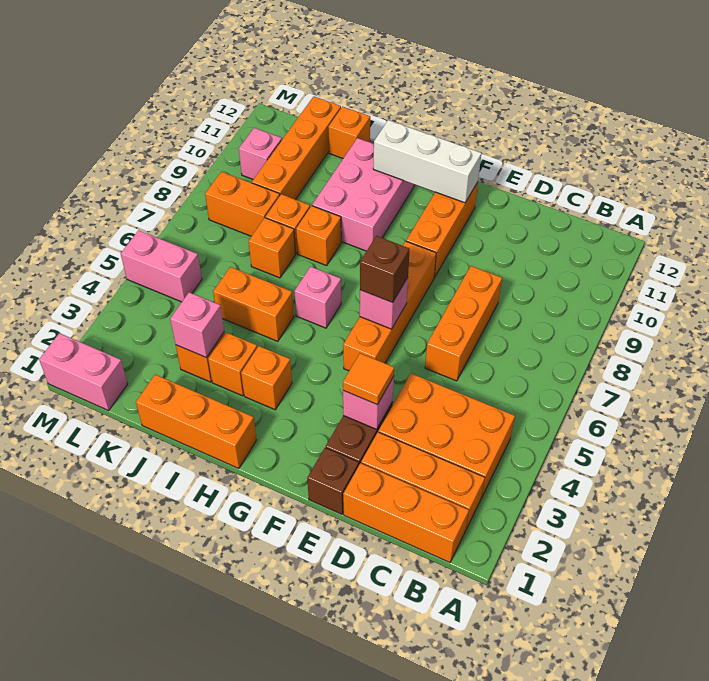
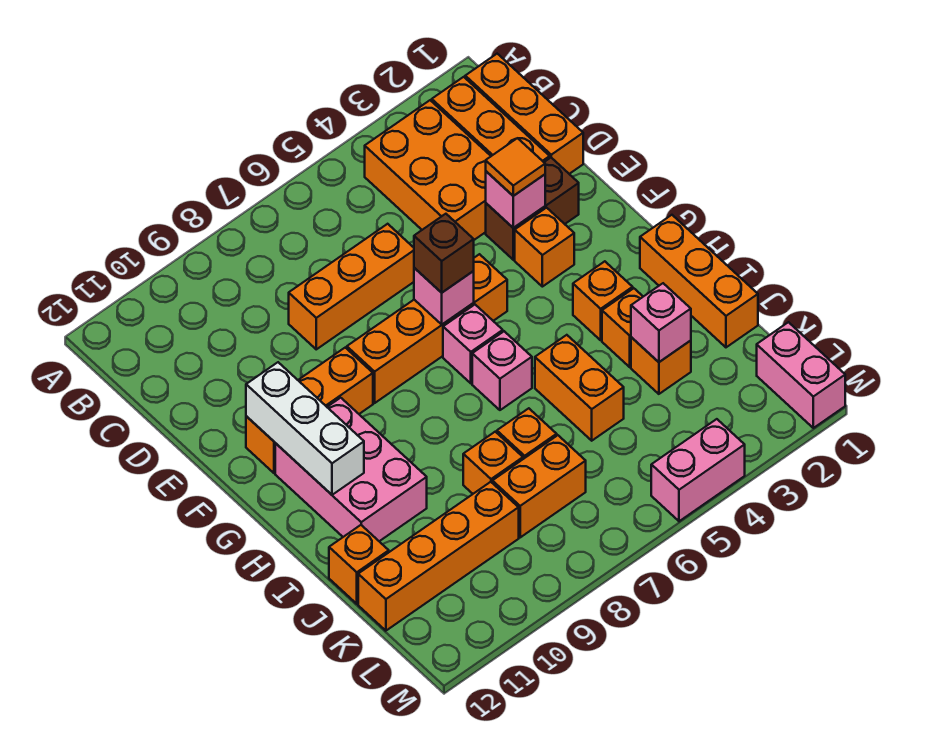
brown 1x1 brick [307,448,359,514] -> none
pink 2x3 brick [312,138,415,251] -> pink 2x3 brick turned to [275,398,427,541]
orange 1x1 brick [296,206,341,266] -> orange 1x1 brick moved to [515,208,574,287]
orange 1x2 brick [205,172,280,236] -> orange 1x2 brick turned to [492,435,586,537]
pink 1x2 brick [121,230,202,302] -> pink 1x2 brick turned to [651,419,745,521]
pink 1x1 brick [239,128,282,179] -> pink 1x1 brick moved to [443,305,503,383]

